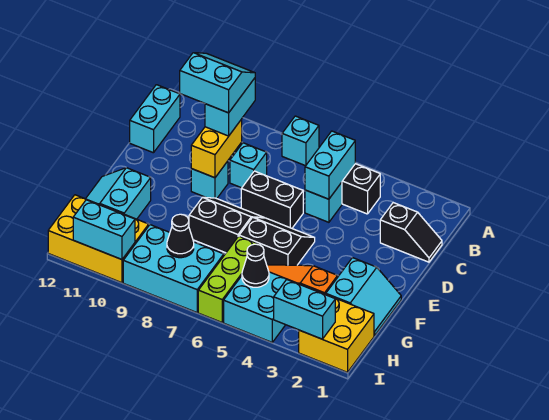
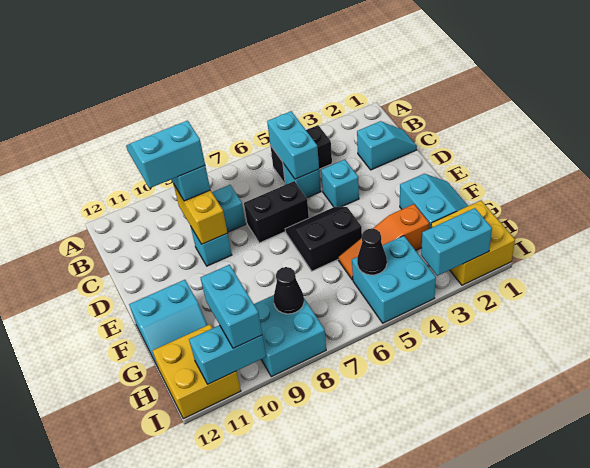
cyan 1x1 brick [282,116,319,166] -> cyan 1x1 brick moved to [321,160,359,207]
cyan 1x2 brick [130,85,180,153] -> cyan 1x2 brick moved to [201,265,262,348]
black 1x2 slope [380,203,442,262] -> cyan 1x2 slope [357,121,417,170]
black 2x2 slope [189,197,264,253] -> none
cyan 2x2 slope [86,168,151,219] -> cyan 2x2 slope turned to [129,280,207,367]
lime 1x3 brick [198,236,262,322] -> none
cyan 2x3 brick [123,225,224,312] -> cyan 2x2 brick [254,295,326,377]
yellow 2x3 brick [48,195,149,283] -> yellow 2x2 brick [153,324,241,419]

